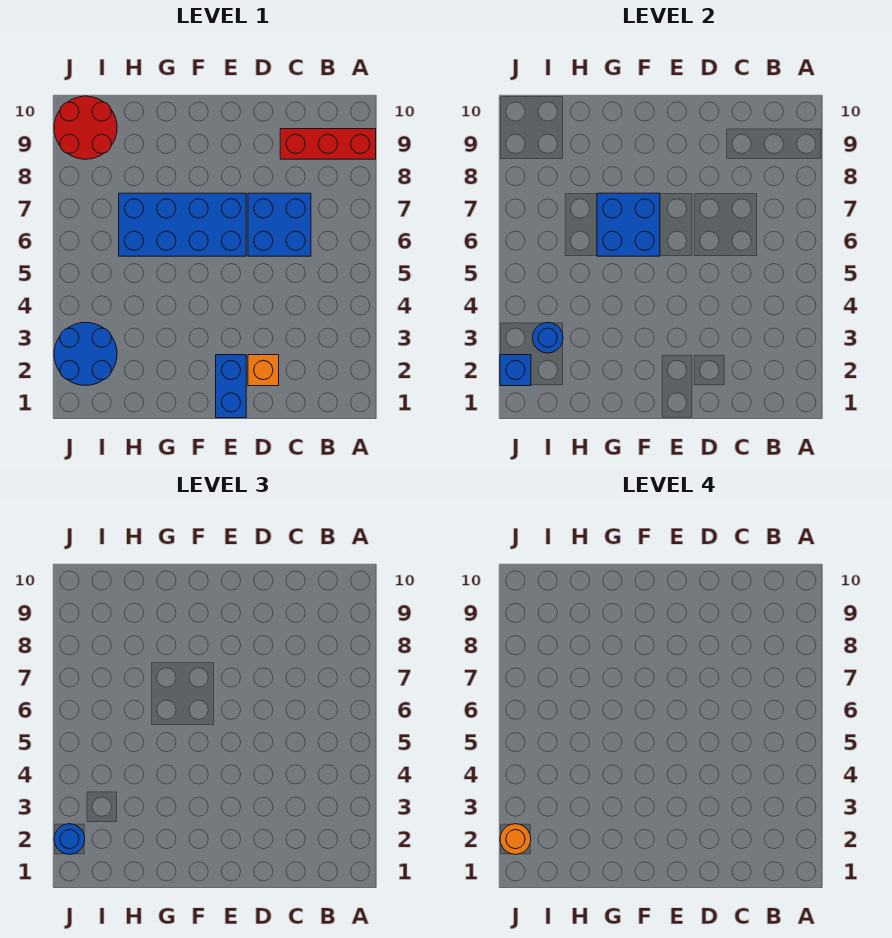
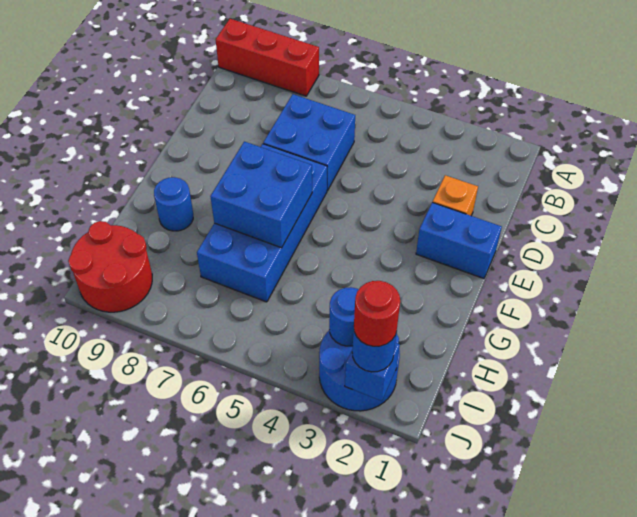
red 1x3 brick [280,129,376,159] -> red 1x3 brick turned to [216,19,319,96]
none -> blue 1x1 round brick [154,177,193,231]
orange 1x1 round brick [500,824,531,854] -> red 1x1 round brick [354,281,400,346]

